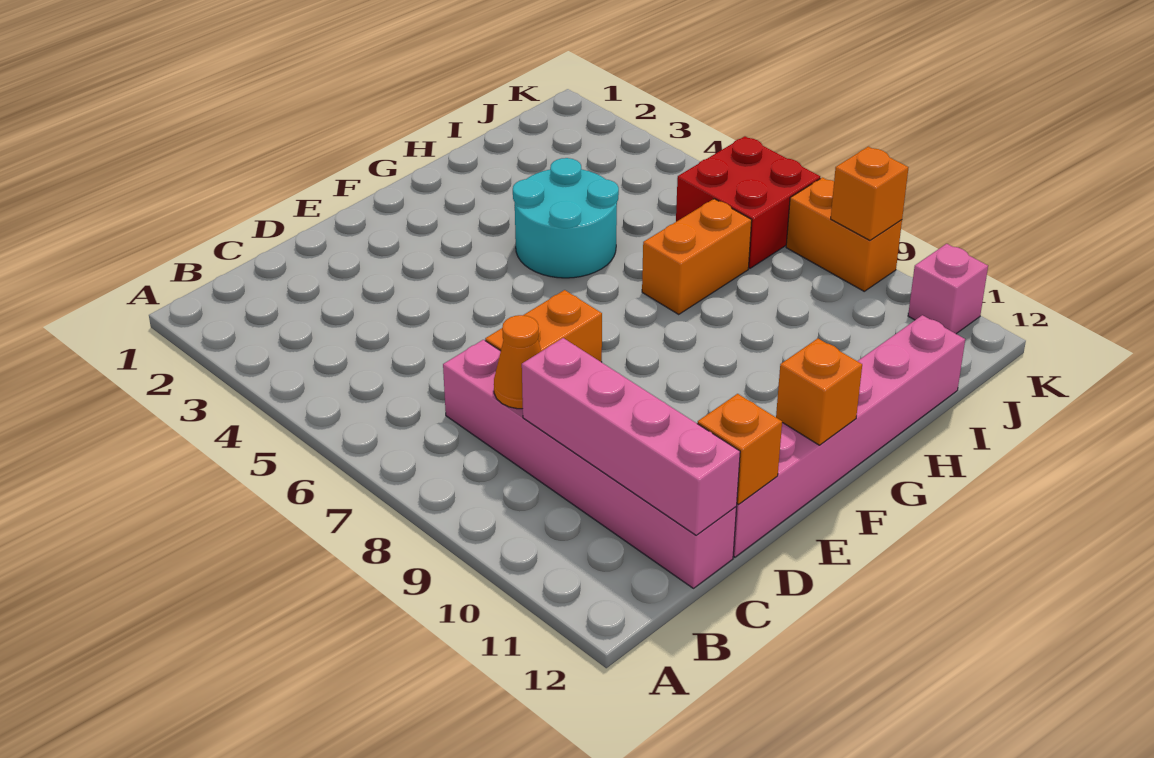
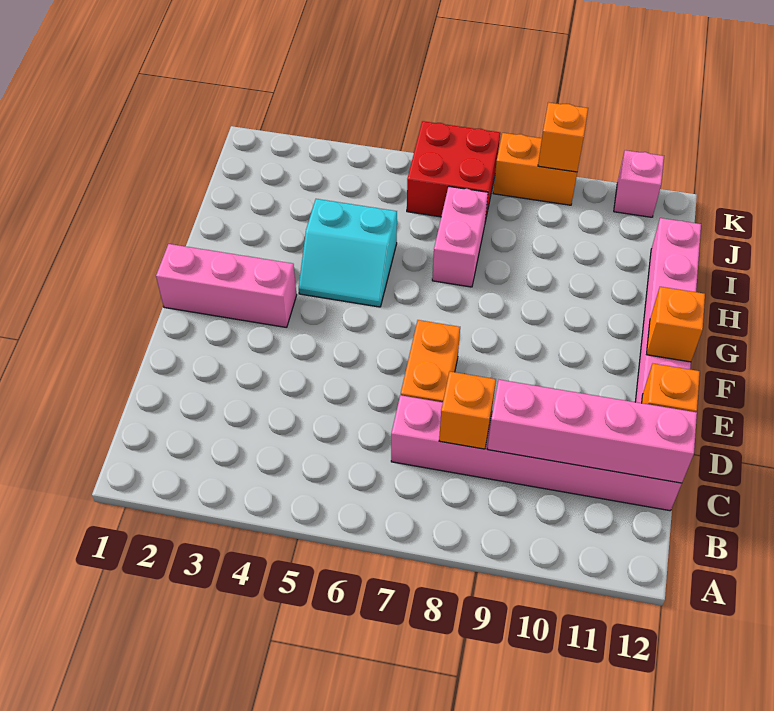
orange 1x1 cone [494,315,541,409] -> orange 1x1 brick [439,372,496,449]
none -> pink 1x3 brick [156,244,297,328]
cyan 2x2 round brick [513,158,619,278] -> cyan 2x2 slope [299,199,397,307]
orange 1x2 brick [642,199,752,314] -> pink 1x2 brick [432,187,488,287]

